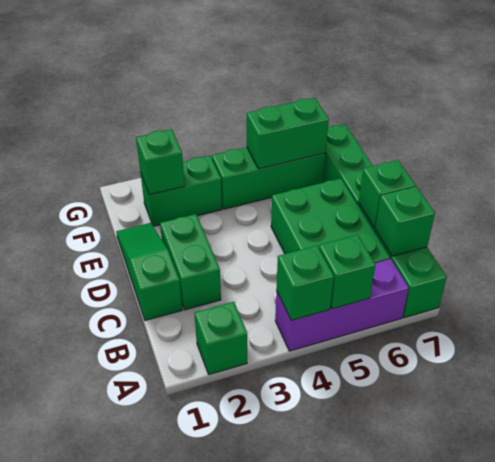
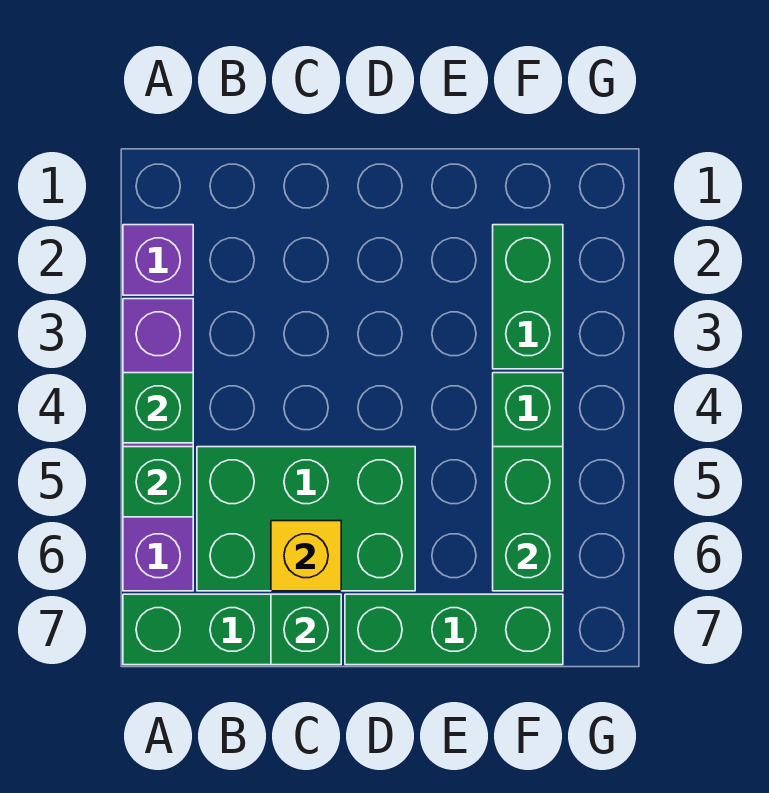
green 1x1 brick [194,302,247,375] -> purple 1x1 brick [123,225,193,295]
purple 1x3 brick [275,259,409,351] -> purple 1x4 brick [123,299,193,591]
green 1x1 brick [375,186,435,256] -> none
green 1x3 slope [116,223,182,321] -> none
green 1x2 brick [160,214,221,310] -> none
none -> yellow 1x1 brick [271,521,341,591]
green 1x1 brick [136,129,185,195] -> none

